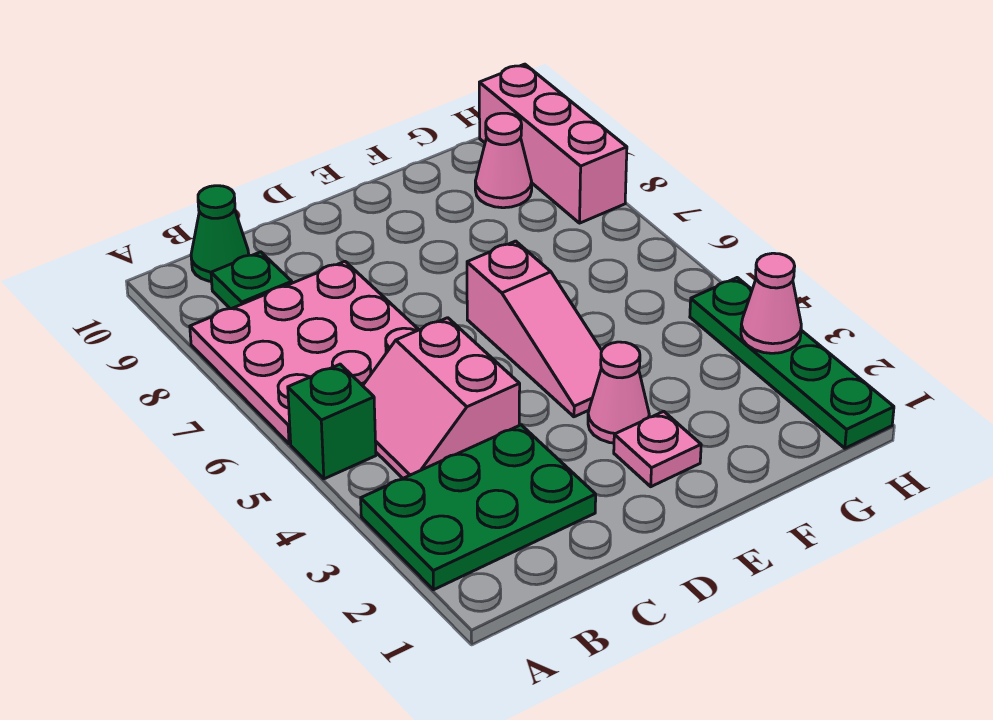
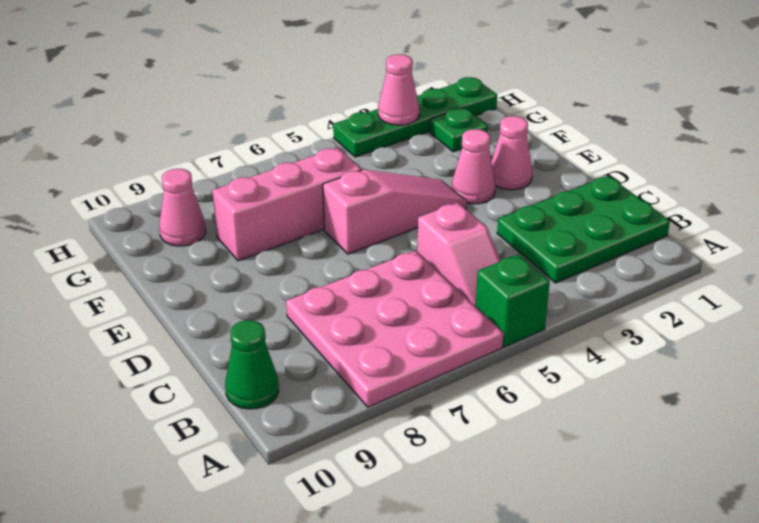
green 2x3 plate [361,425,596,590] -> green 2x3 plate turned to [497,176,670,283]
pink 2x2 slope [363,318,520,478] -> pink 1x2 slope [417,203,501,306]
green 1x1 plate [211,252,292,309] -> green 1x1 plate moved to [430,107,488,152]
pink 1x1 plate [614,411,701,487] -> pink 1x1 cone [491,116,532,190]
pink 1x3 brick [479,64,627,223] -> pink 1x3 brick moved to [212,148,361,261]

